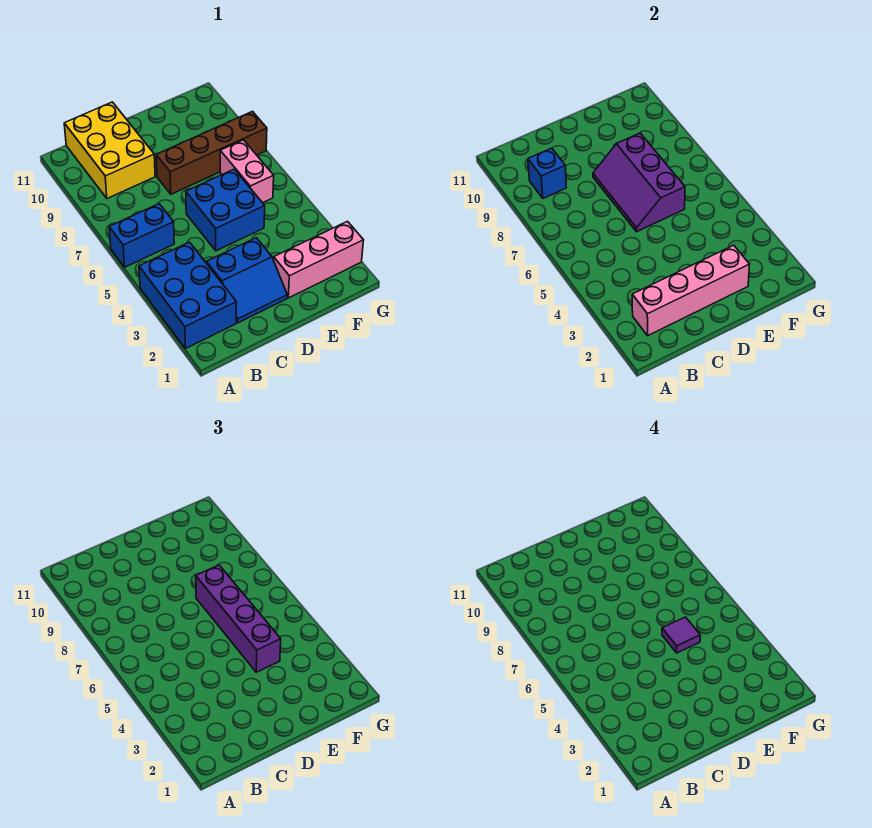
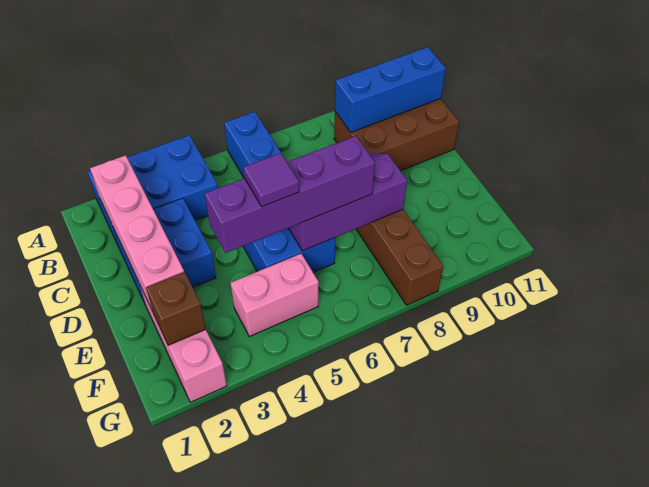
yellow 2x3 brick [64,102,155,198] -> brown 2x3 brick [334,99,459,171]
blue 1x1 brick [528,148,567,198] -> blue 1x3 brick [335,47,446,132]
blue 2x2 slope [207,238,287,323] -> blue 2x2 brick [113,198,216,303]
none -> brown 1x1 brick [146,272,206,345]
pink 1x2 brick [220,140,274,203] -> pink 1x2 brick moved to [230,254,319,336]

